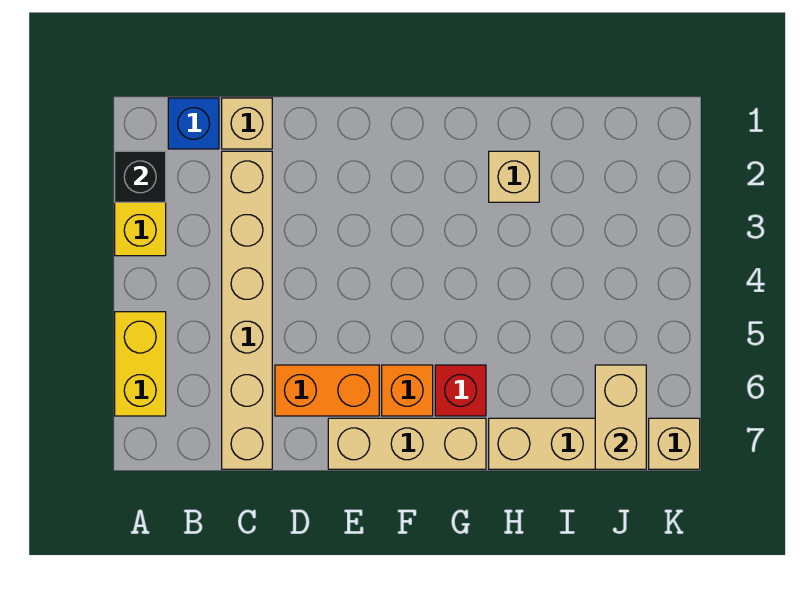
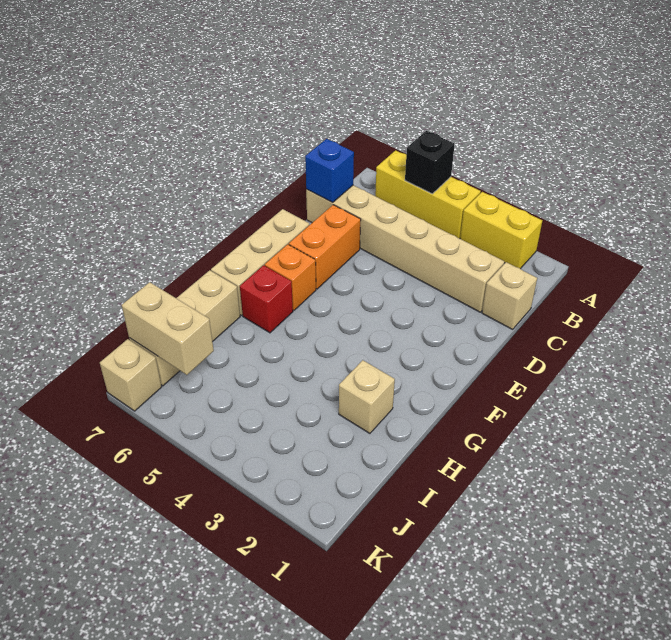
black 1x1 brick [115,151,166,202] -> black 1x1 brick moved to [405,131,455,194]
yellow 1x2 brick [115,312,166,416] -> yellow 1x3 brick [375,150,481,239]
blue 1x1 brick [168,98,219,149] -> blue 1x1 brick moved to [305,139,354,203]

